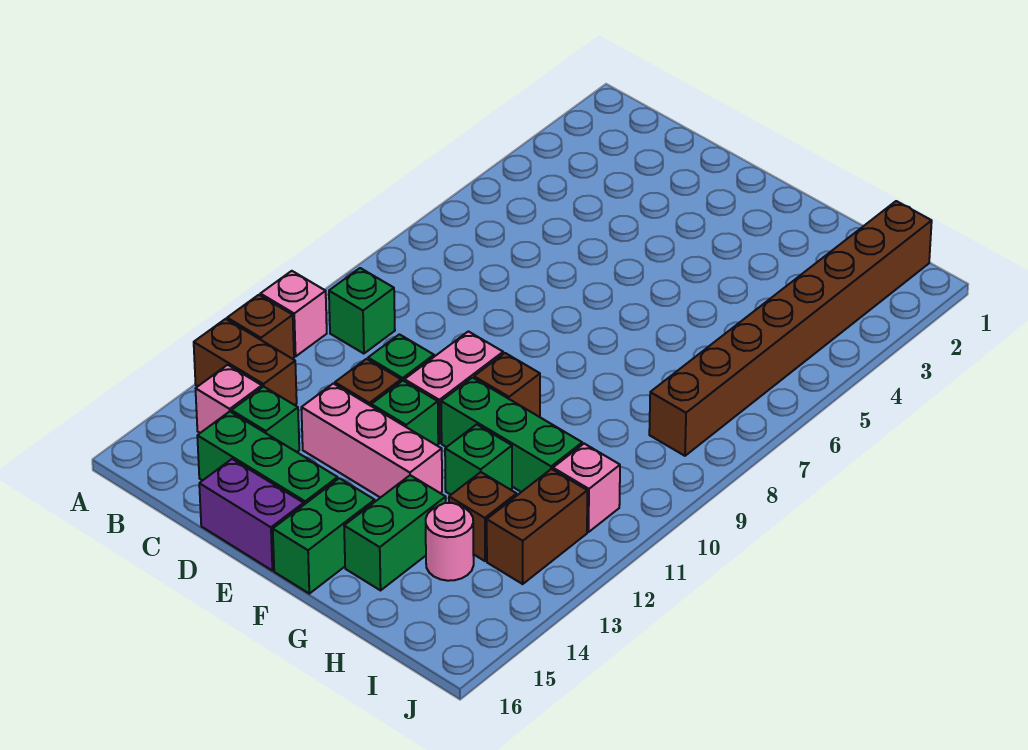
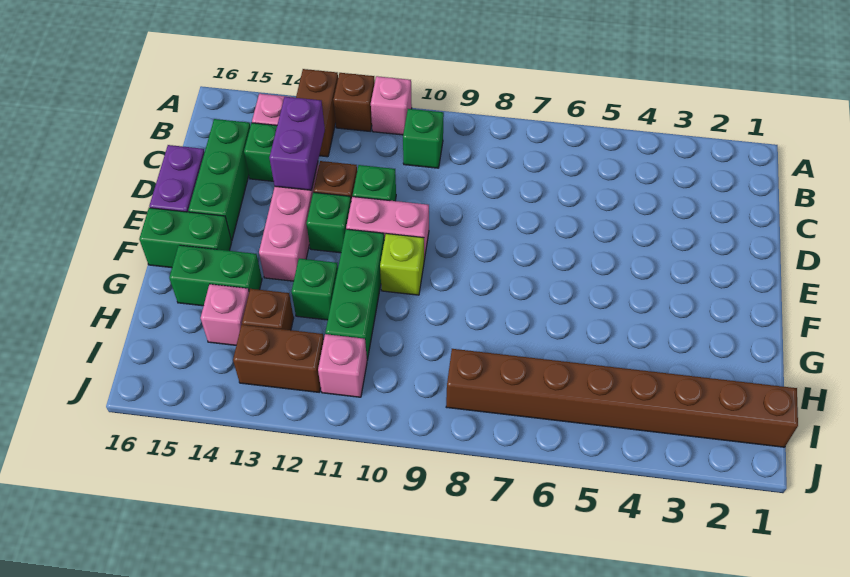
none -> purple 1x2 brick [269,97,325,190]
brown 1x1 brick [474,353,540,417] -> lime 1x1 brick [380,234,424,295]
pink 1x1 round brick [426,503,474,581] -> pink 1x1 brick [201,284,249,345]

